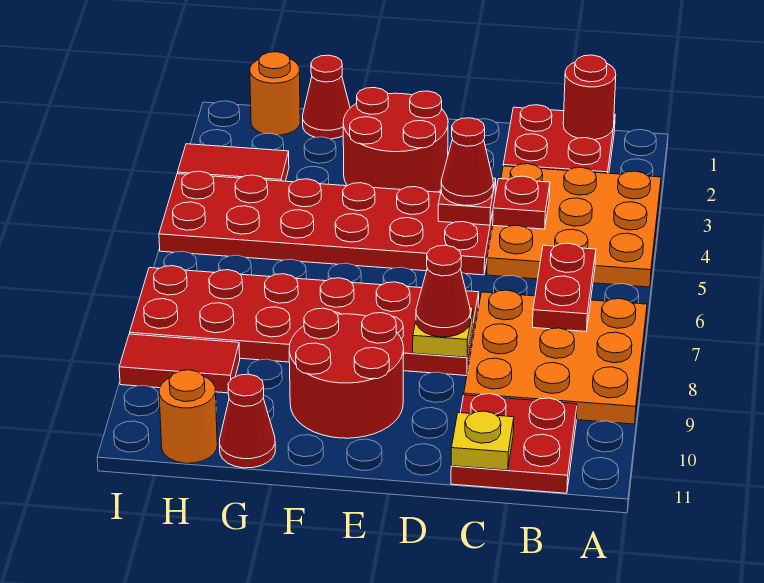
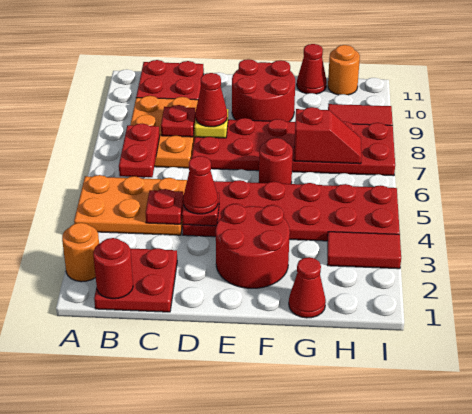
orange 3x3 plate [487,164,661,287] -> orange 2x3 plate [74,175,187,235]
orange 3x3 plate [464,290,647,424] -> orange 2x3 plate [130,96,198,168]
none -> red 1x1 plate [161,105,196,137]
yellow 1x1 plate [451,411,514,470] -> none
none -> red 1x1 round brick [259,138,293,184]
none -> red 1x2 slope [294,107,361,164]
orange 1x1 round brick [250,52,300,135] -> orange 1x1 round brick moved to [62,223,99,282]

